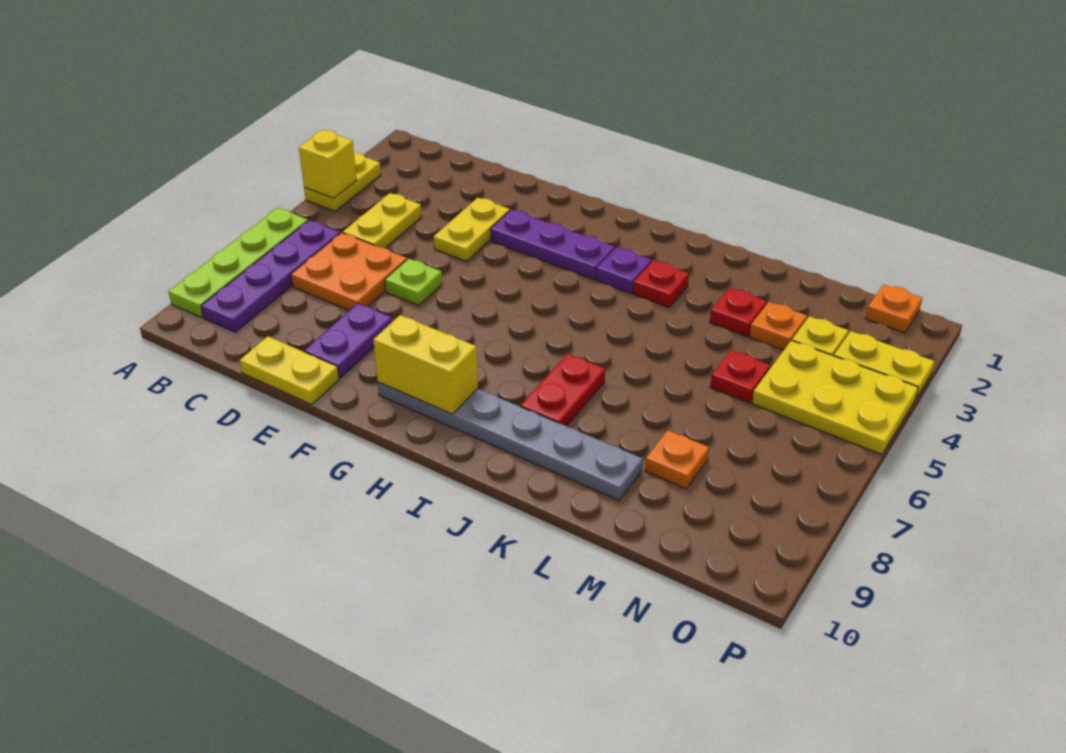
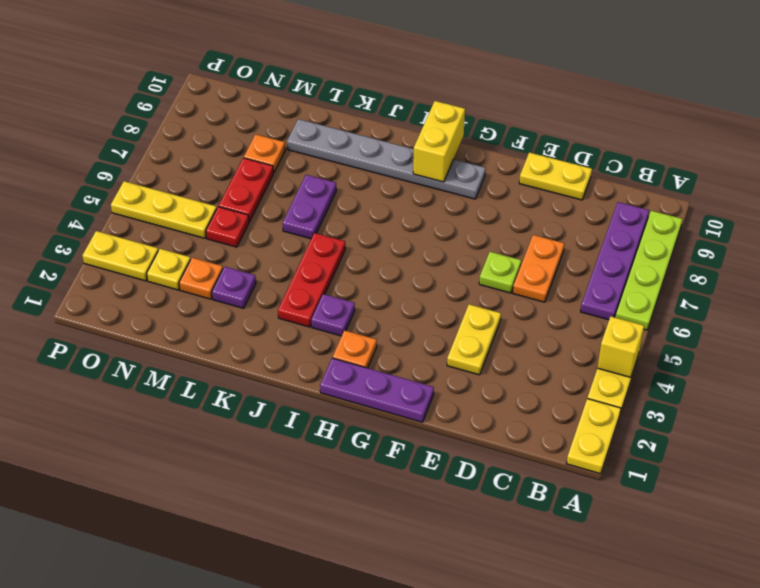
yellow 1x2 plate [343,193,422,248] -> yellow 1x2 plate moved to [566,399,621,474]
orange 2x2 plate [291,233,407,310] -> orange 1x2 plate [513,235,564,302]
purple 1x2 plate [304,303,392,378] -> purple 1x2 plate moved to [283,175,336,239]
purple 1x3 plate [490,210,615,280] -> purple 1x3 plate moved to [320,358,434,422]
yellow 1x2 brick [373,315,478,414] -> yellow 1x2 brick turned to [413,101,465,182]
red 1x1 plate [633,260,689,307] -> red 1x3 plate [278,233,345,327]
red 1x2 plate [521,354,605,426] -> red 1x2 plate moved to [219,158,273,222]
red 1x1 plate [710,288,767,336] -> purple 1x1 plate [212,267,256,308]
yellow 2x3 plate [752,340,918,455] -> yellow 1x3 plate [111,181,217,238]
orange 1x1 plate [866,284,922,333] -> orange 1x1 plate moved to [333,330,377,368]

